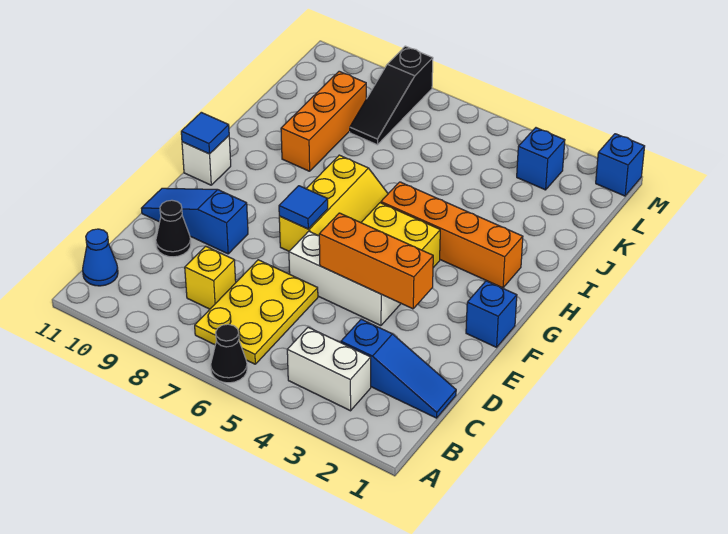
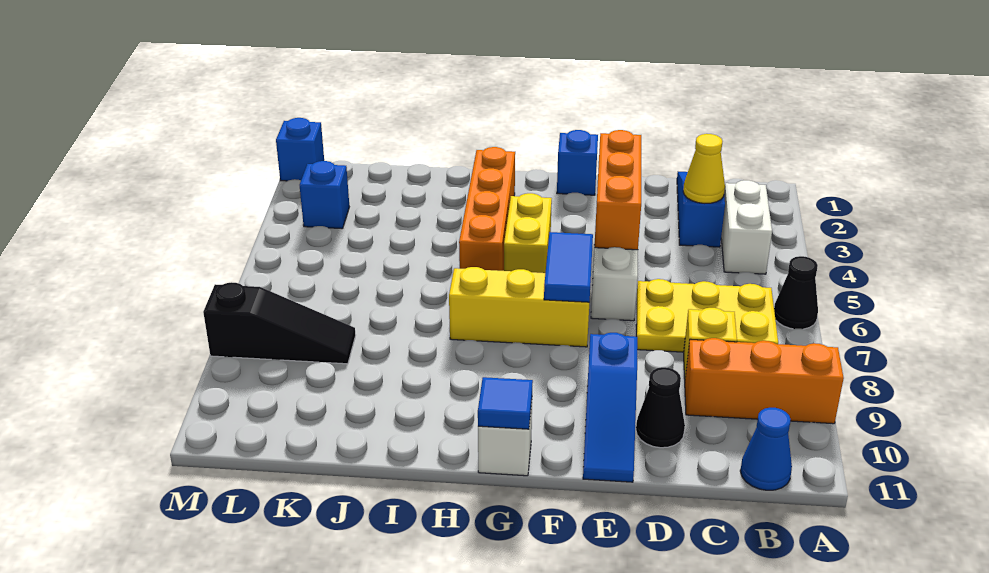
none -> yellow 1x1 cone [683,134,725,203]
blue 1x1 tile [279,186,328,229] -> blue 1x2 tile [544,232,593,302]
orange 1x3 brick [281,71,366,171] -> orange 1x3 brick moved to [685,338,844,424]

